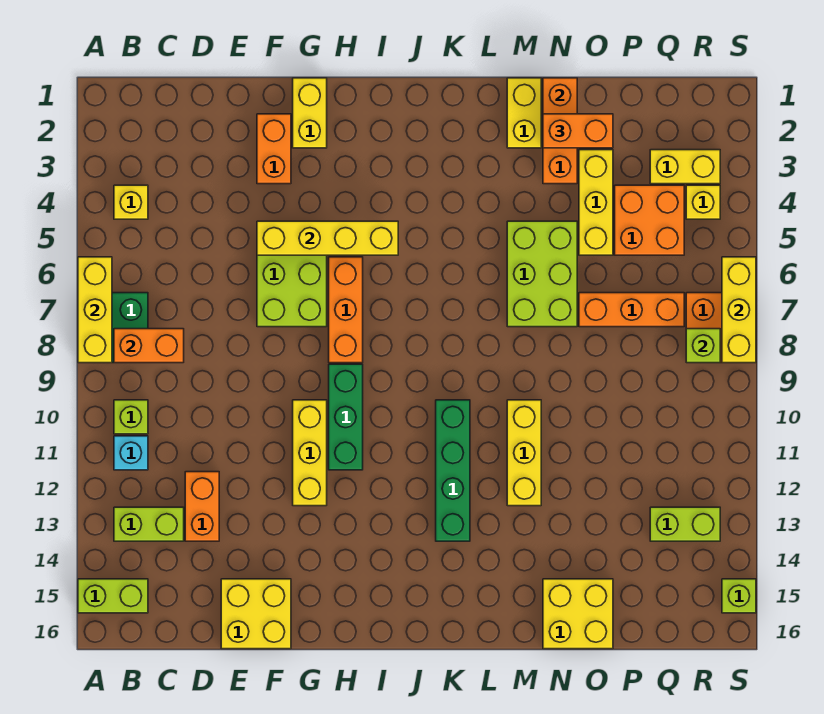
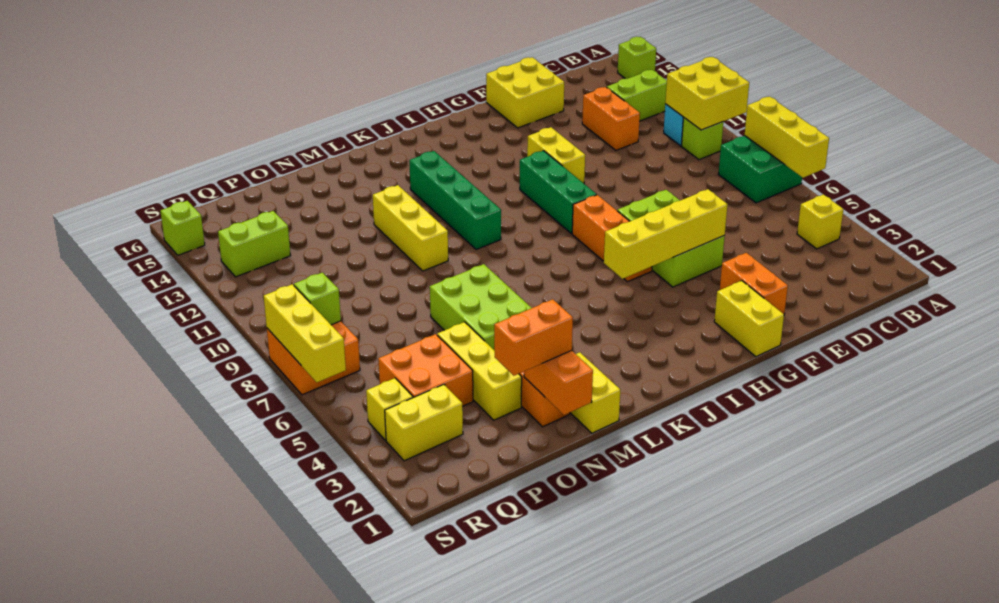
lime 1x2 brick [78,579,148,613] -> lime 1x1 brick [618,37,656,79]
orange 1x2 brick [114,329,184,363] -> none
yellow 1x3 brick [293,400,327,506] -> yellow 1x2 brick [527,127,585,183]
yellow 2x2 brick [543,579,613,649] -> yellow 2x2 brick moved to [665,57,749,130]
orange 1x3 brick [579,293,684,327] -> none

